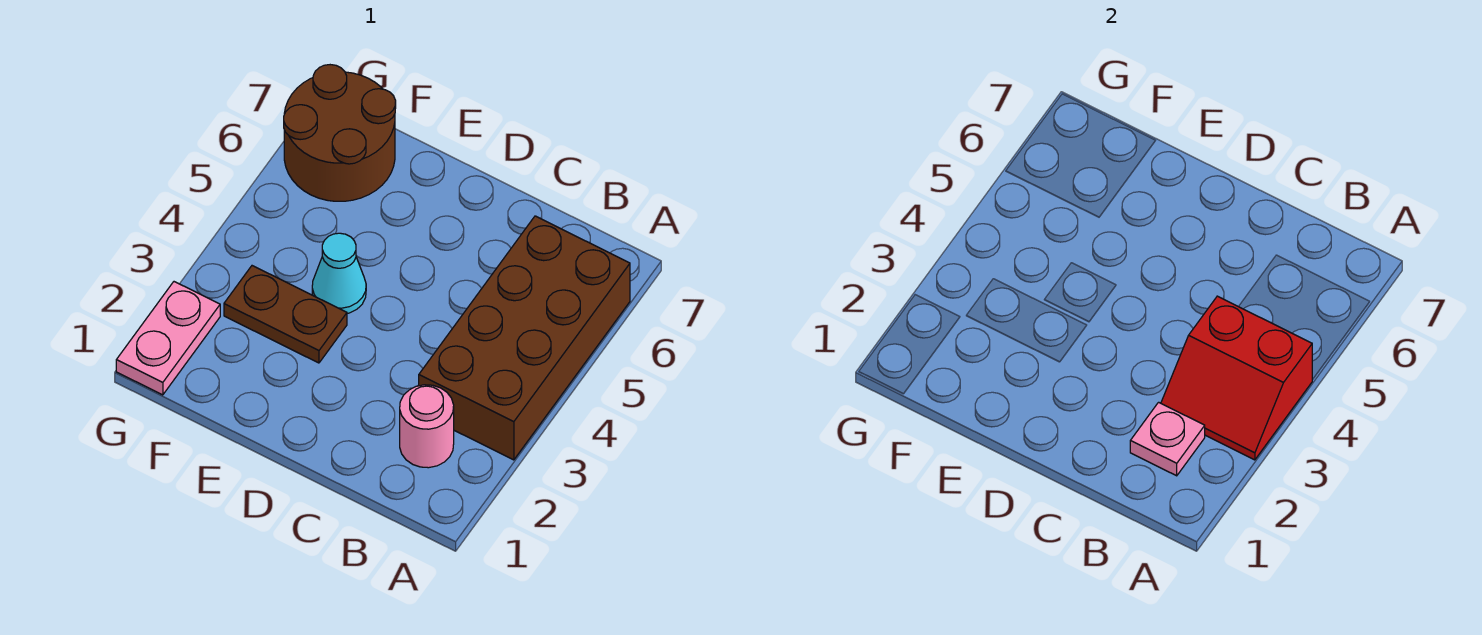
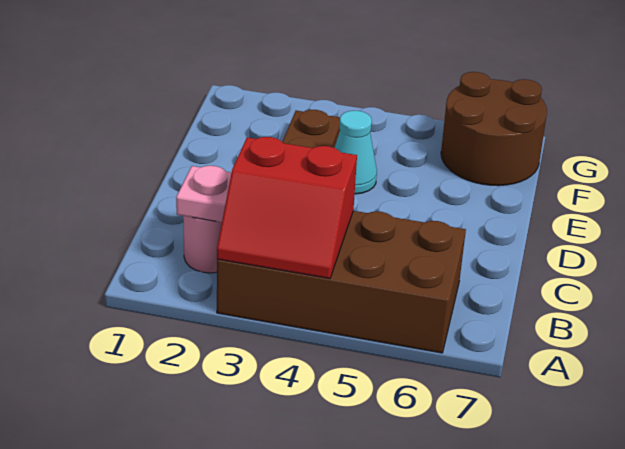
red 2x2 slope [1161,296,1312,460] -> red 2x2 slope turned to [217,137,357,279]
pink 1x2 plate [116,282,220,395] -> none

